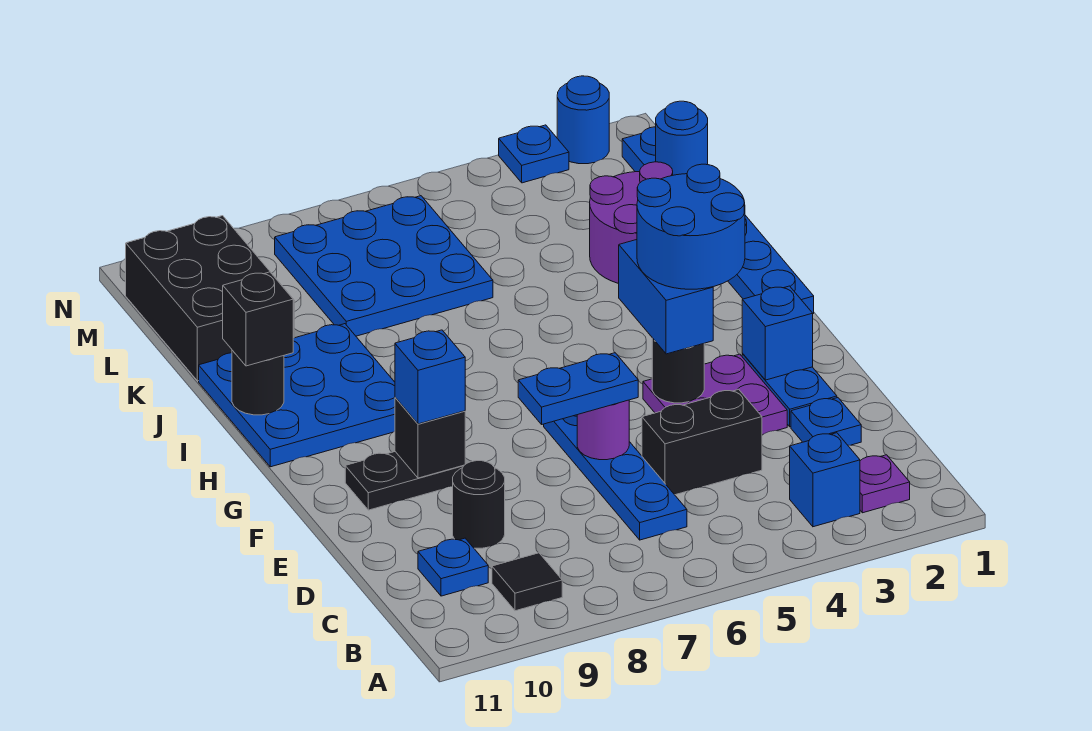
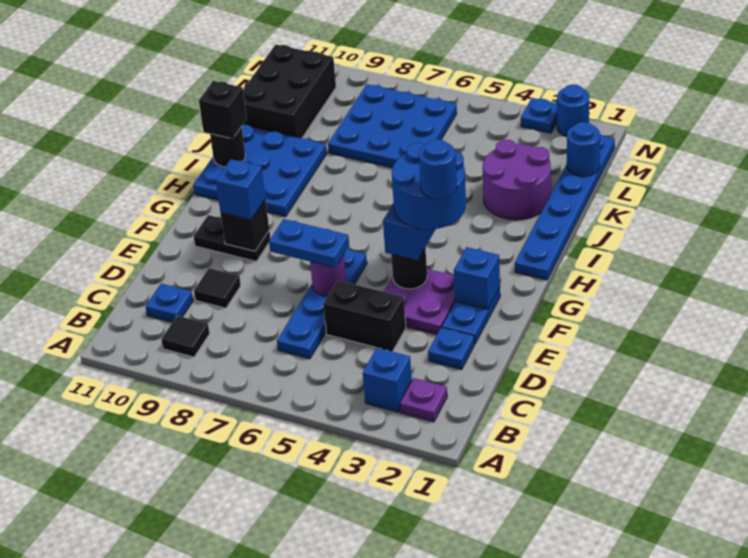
black 1x1 round brick [453,461,505,548] -> black 1x1 tile [194,268,241,308]
none -> blue 1x1 round brick [419,139,457,199]

